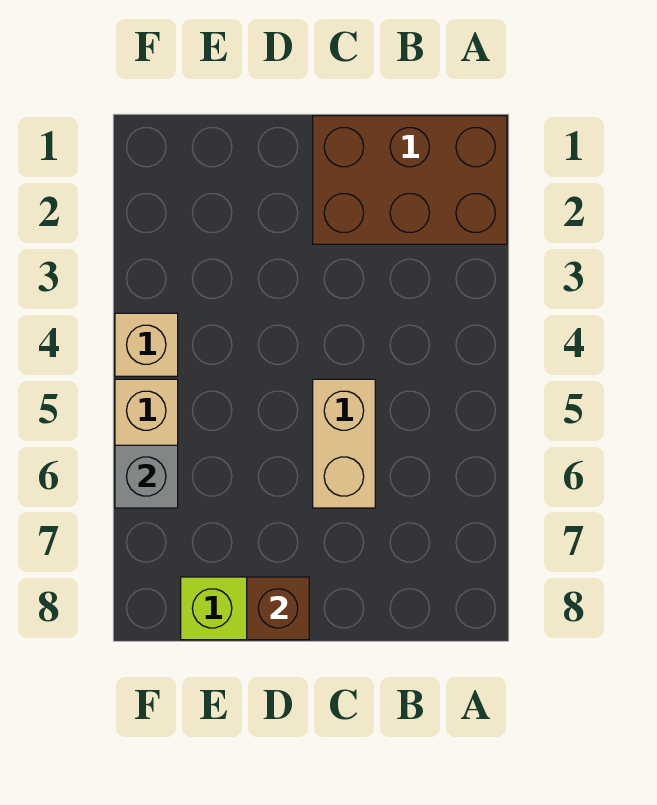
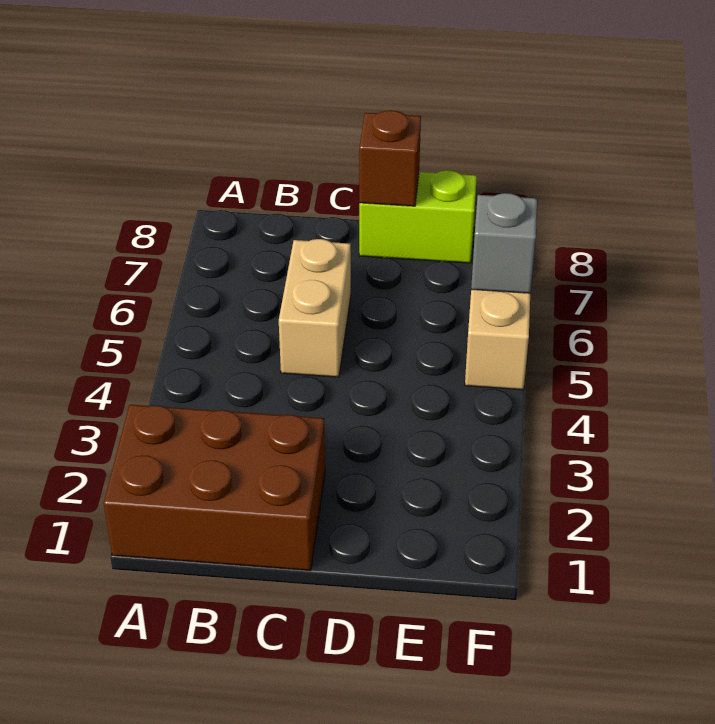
tan 1x1 brick [115,313,178,376] -> none

